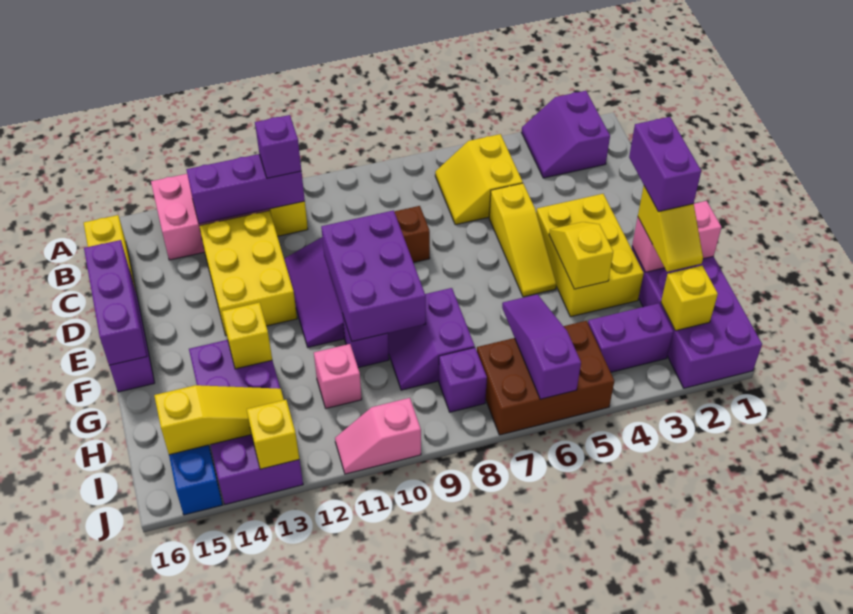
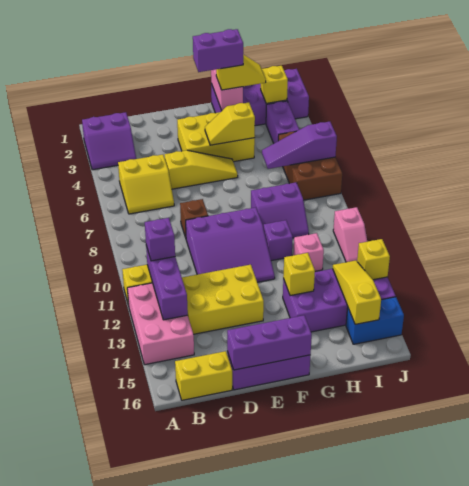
purple 2x3 brick [321,210,426,341] -> none
purple 1x1 brick [439,348,487,412] -> none

